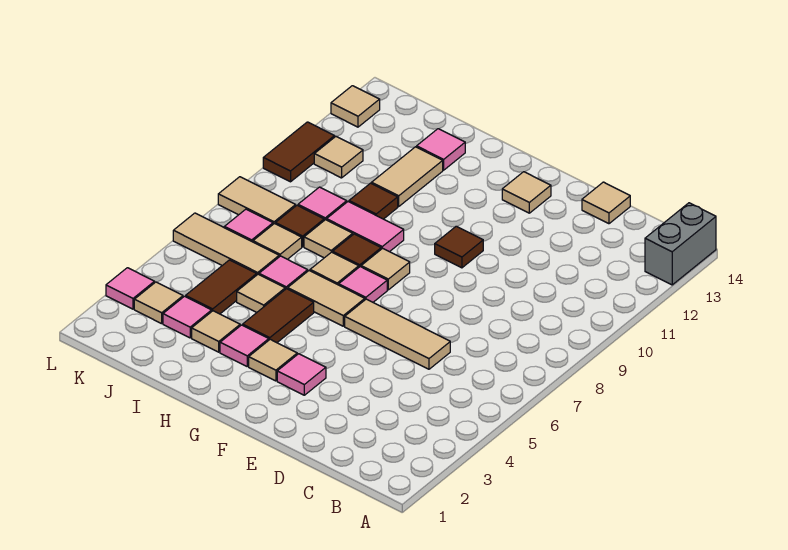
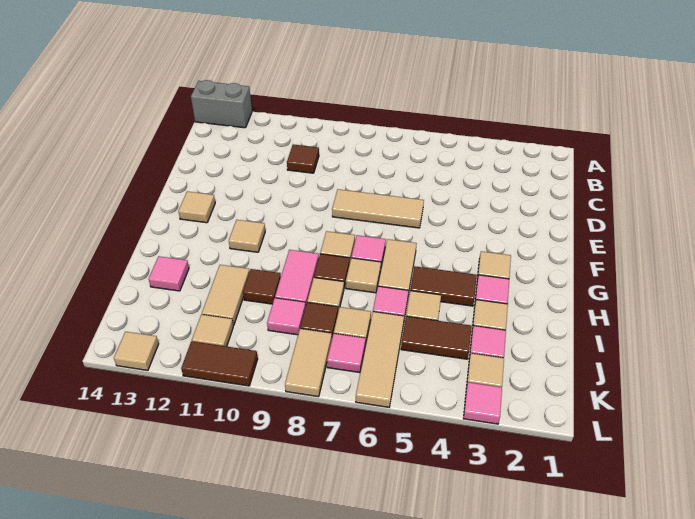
tan 1x3 tile [345,299,450,369] -> tan 1x3 tile turned to [332,189,424,228]
tan 1x1 tile [582,182,630,224] -> tan 1x1 tile moved to [229,220,265,252]
pink 1x1 tile [277,354,326,395] -> none
brown 1x1 tile [435,226,483,268] -> brown 1x1 tile moved to [287,144,319,173]
tan 1x2 tile [372,147,443,206] -> tan 1x2 tile turned to [202,265,250,325]

